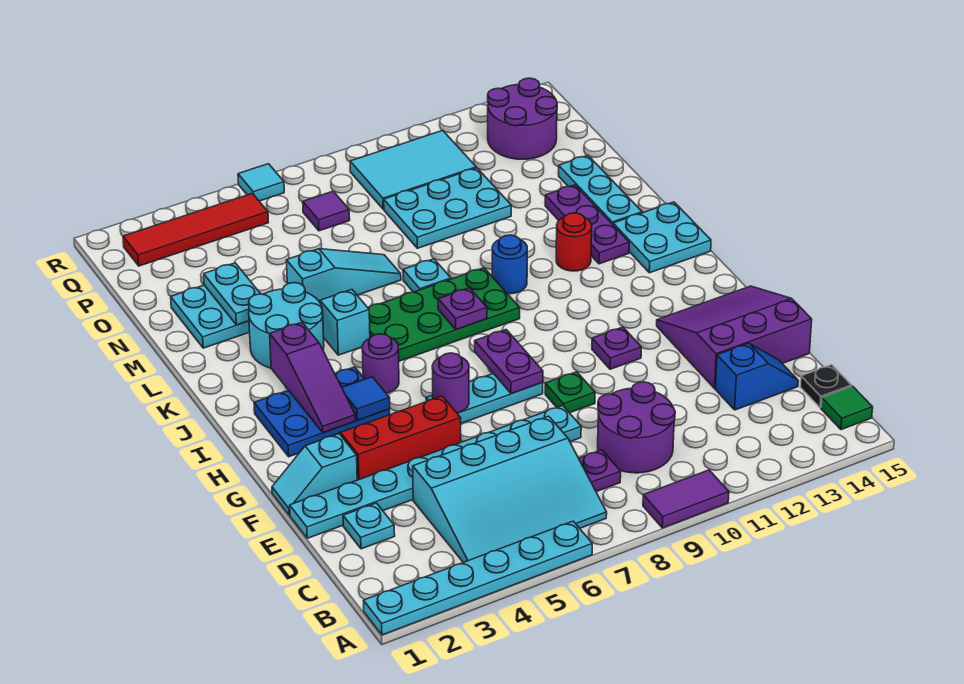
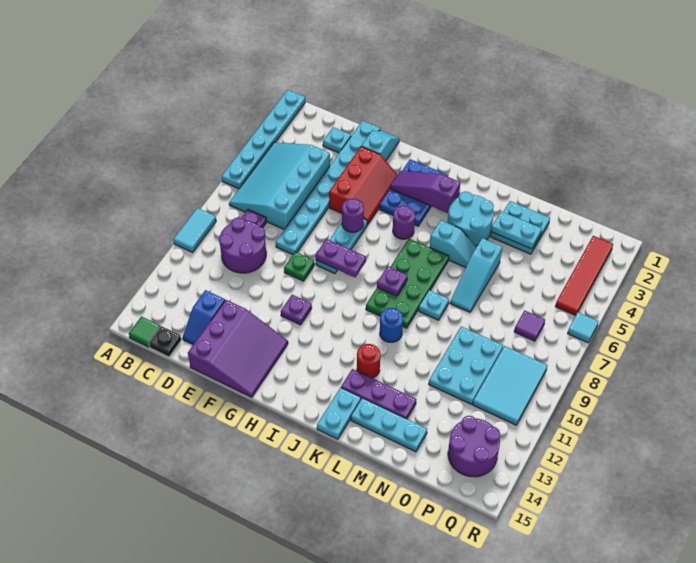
purple 1x2 tile [643,470,729,528] -> cyan 1x2 tile [174,208,216,252]
blue 1x1 tile [342,377,390,420] -> none
cyan 2x2 plate [613,202,711,273] -> cyan 1x2 plate [317,388,361,439]

